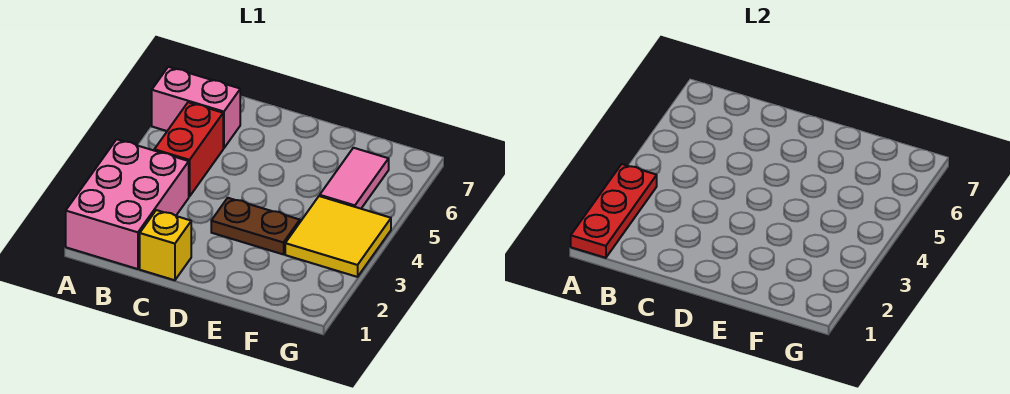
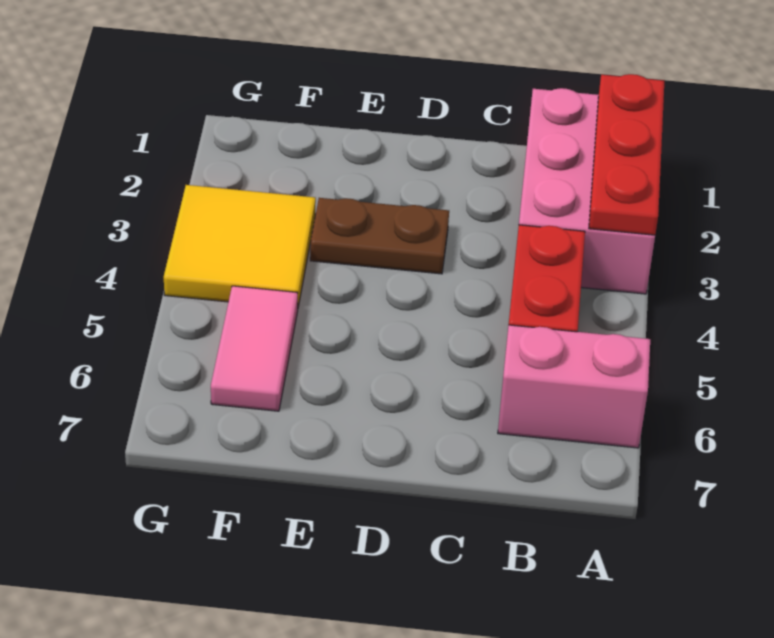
yellow 1x1 brick [140,210,191,280] -> none

